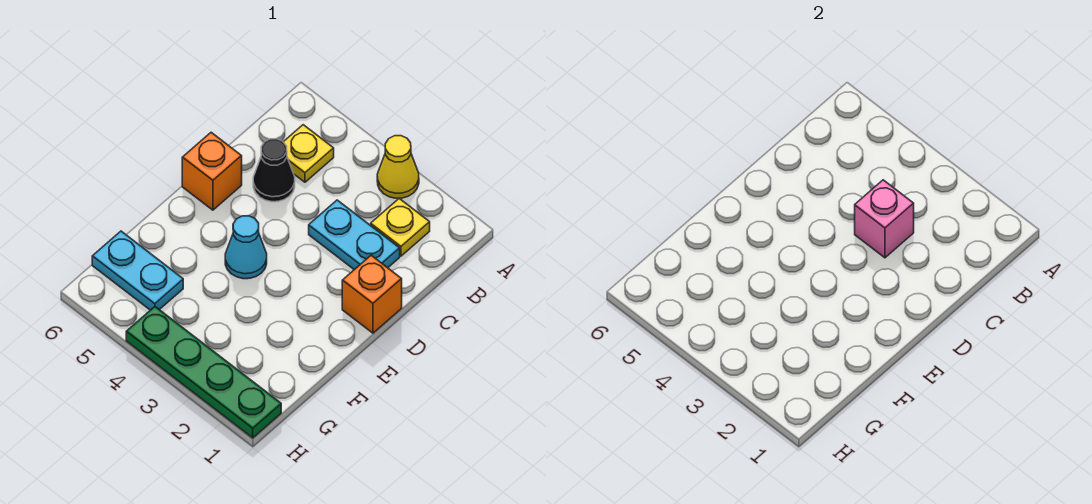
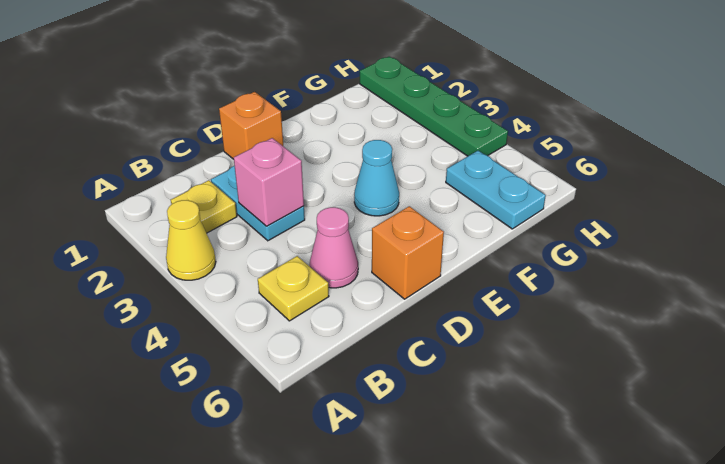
black 1x1 cone [253,139,295,202] -> pink 1x1 cone [310,207,358,288]

